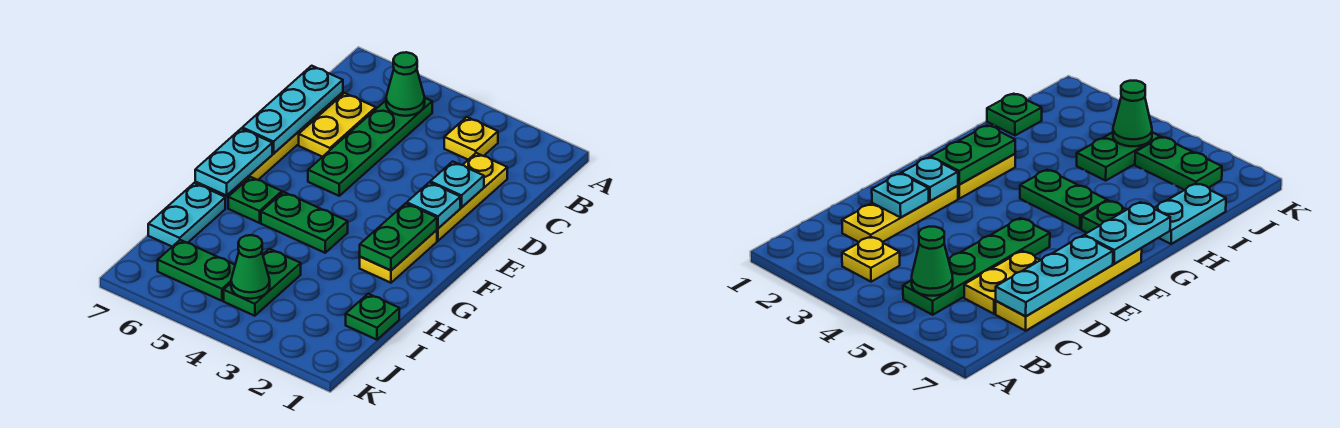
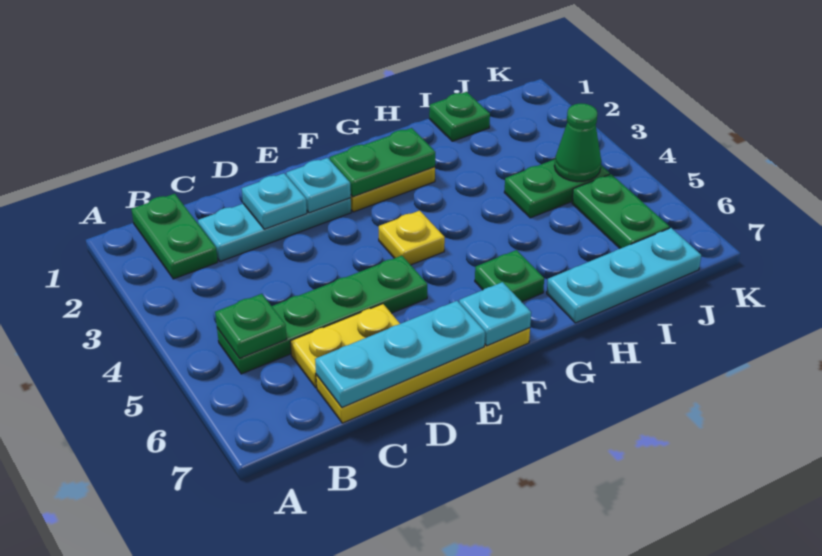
yellow 1x1 plate [444,117,498,160] -> yellow 1x1 plate moved to [379,211,445,265]
green 1x1 cone [386,52,425,116] -> green 1x1 plate [215,294,287,358]
yellow 1x3 plate [437,153,507,241] -> cyan 1x3 plate [198,198,351,262]
cyan 1x2 plate [195,129,272,195] -> cyan 1x1 plate [459,282,531,346]
green 1x2 plate [261,192,348,253] -> green 1x2 plate moved to [131,194,218,279]
cyan 1x2 plate [148,183,225,247] -> cyan 1x3 plate [547,228,701,323]

